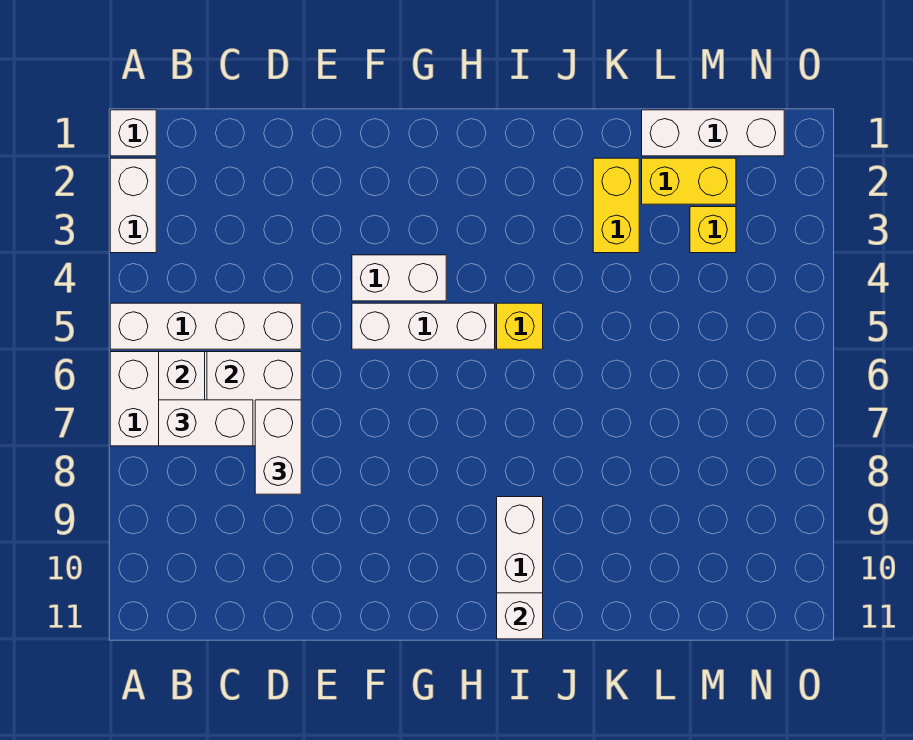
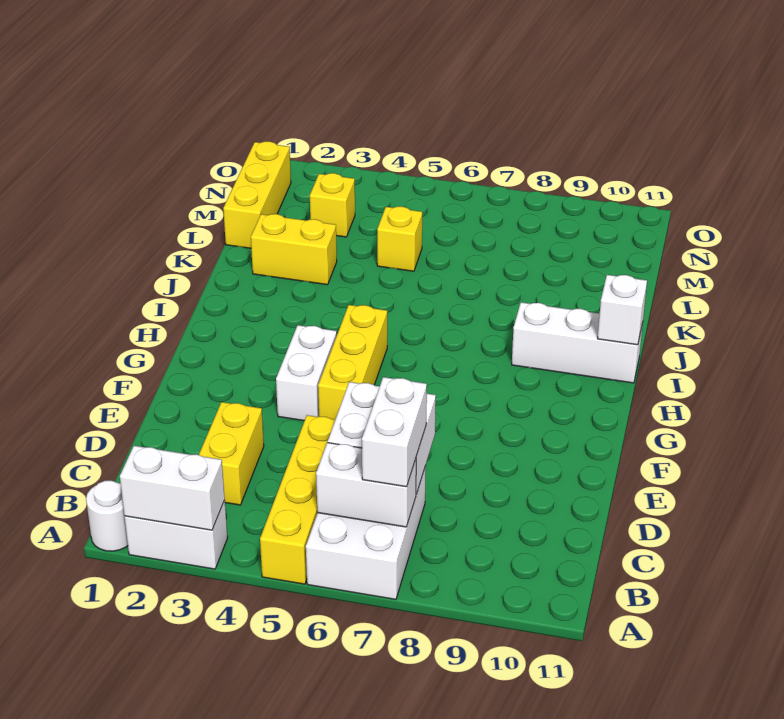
white 1x1 brick [110,110,156,156] -> white 1x1 round brick [86,481,128,551]
white 1x4 brick [110,303,301,349] -> yellow 1x4 brick [260,415,335,584]
white 1x2 brick [255,400,301,494] -> white 1x2 brick moved to [120,446,225,530]
white 1x3 brick [352,303,495,349] -> yellow 1x3 brick [318,305,387,419]
yellow 1x1 brick [497,303,543,349] -> yellow 1x1 brick moved to [377,207,422,271]
white 1x3 brick [642,110,784,156] -> yellow 1x3 brick [223,142,291,248]
yellow 1x2 brick [642,158,736,204] -> yellow 1x2 brick moved to [199,402,264,505]

